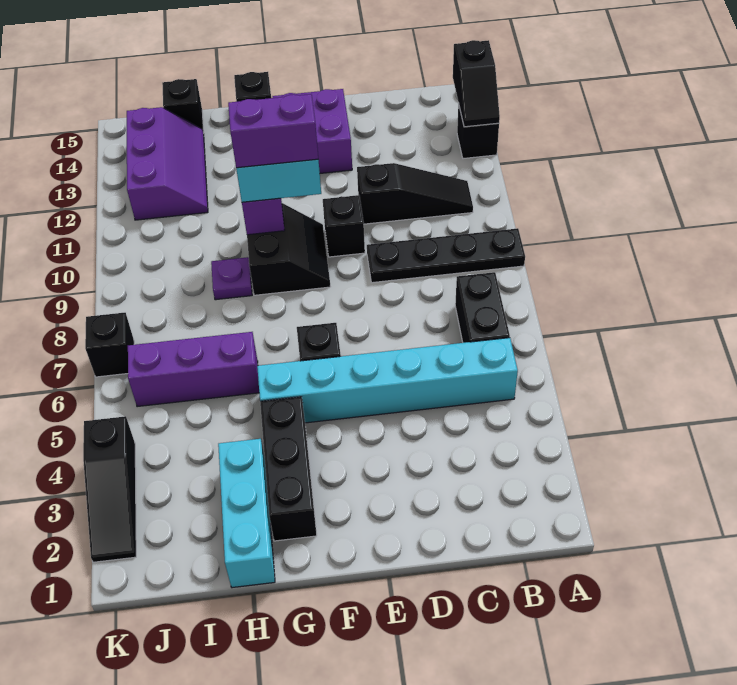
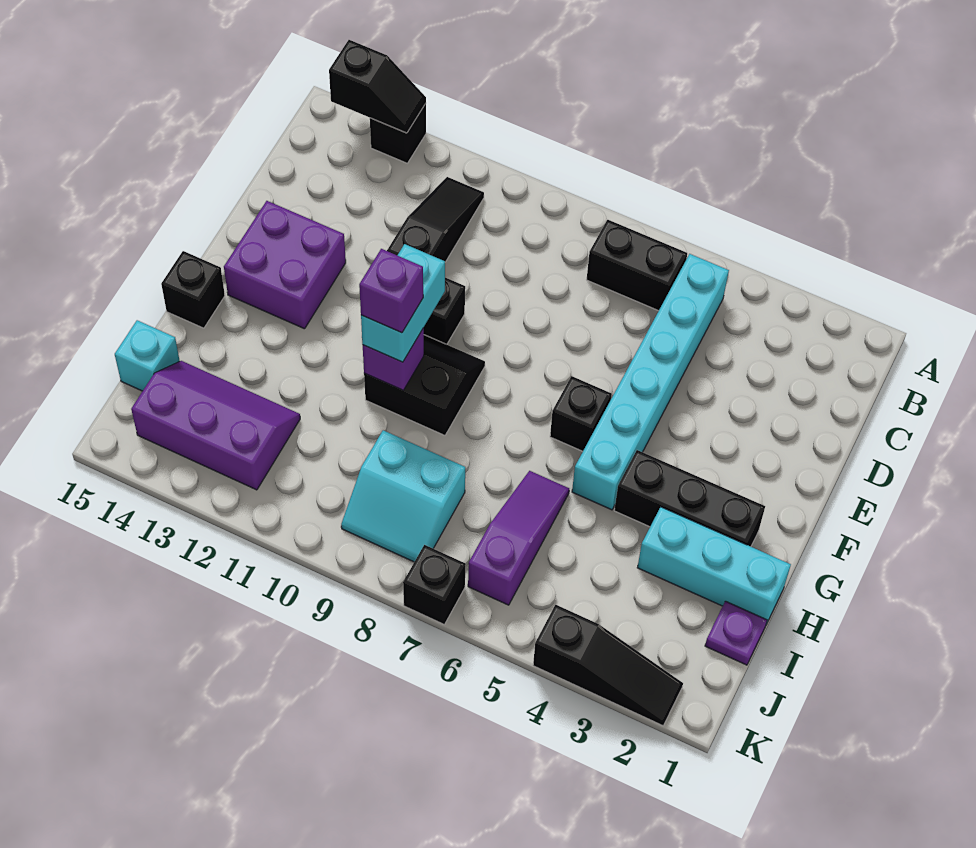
black 1x4 plate [367,228,525,283] -> none
purple 1x2 brick [228,94,318,168] -> purple 1x1 brick [359,249,423,333]
purple 1x3 brick [128,332,259,407] -> purple 1x3 slope [468,471,569,605]
purple 1x1 plate [211,257,252,300] -> purple 1x1 plate moved to [705,601,767,665]
none -> cyan 2x2 slope [341,430,465,562]
black 1x1 brick [162,79,204,133] -> cyan 1x1 brick [115,320,180,391]

